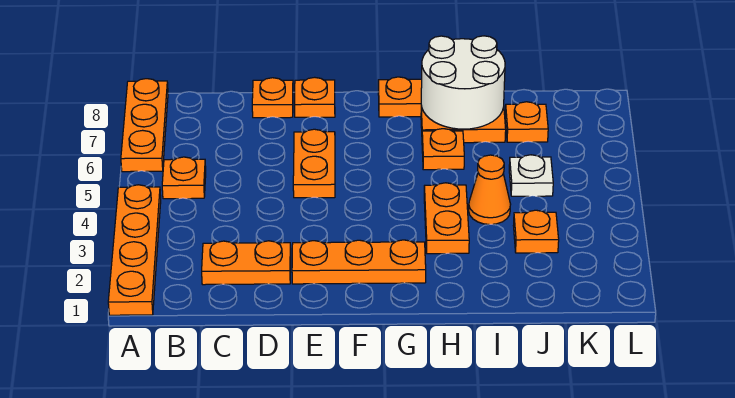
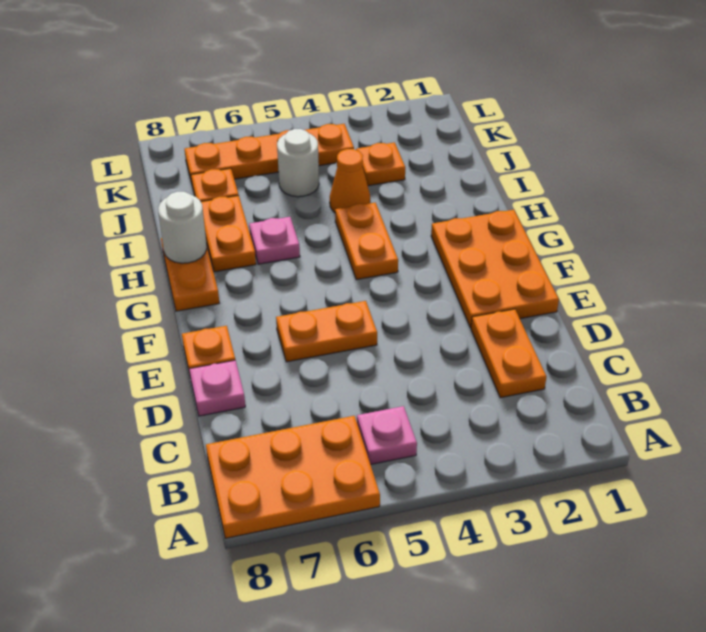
orange 1x4 plate [108,185,161,315] -> orange 1x4 plate moved to [185,124,354,183]
orange 1x3 plate [121,79,168,172] -> orange 2x3 plate [206,416,380,538]
orange 1x1 plate [162,157,206,199] -> pink 1x1 plate [357,406,417,465]
orange 1x1 plate [252,78,293,118] -> pink 1x1 plate [189,360,245,416]
orange 1x3 plate [292,240,426,284] -> orange 2x3 plate [431,210,559,328]
orange 1x2 plate [424,183,469,254] -> orange 1x2 plate turned to [335,203,398,280]
orange 1x1 plate [422,129,464,170] -> pink 1x1 plate [249,217,300,264]
white 2x2 round brick [421,36,505,129] -> white 1x1 round brick [158,192,207,263]
white 1x1 plate [509,155,553,196] -> white 1x1 round brick [277,129,319,197]

